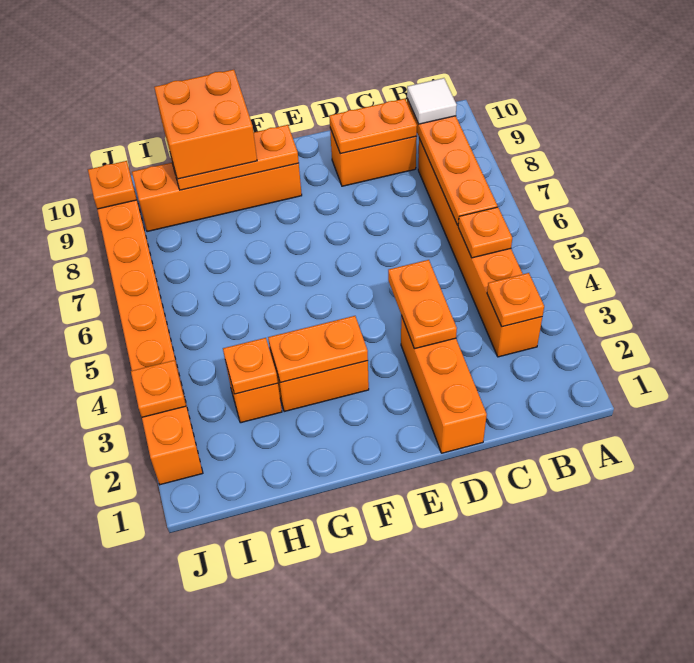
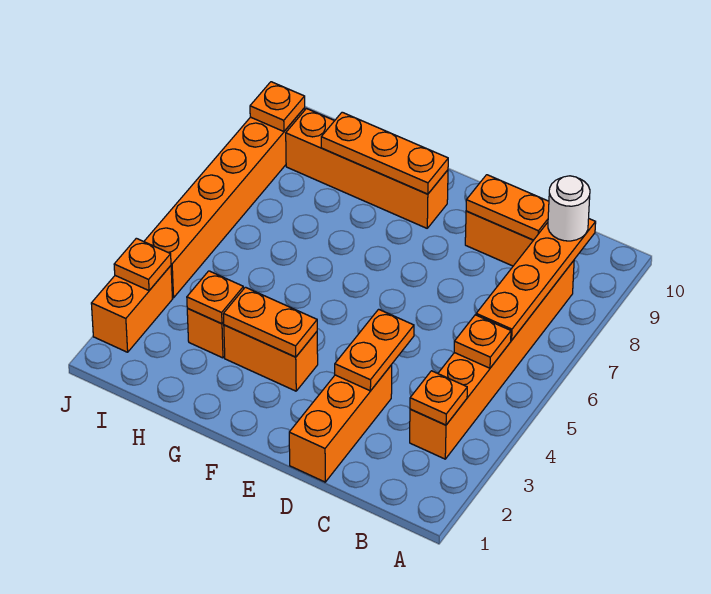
white 1x1 tile [407,78,457,124] -> white 1x1 round brick [548,176,590,241]
orange 2x2 brick [154,70,257,179] -> none

